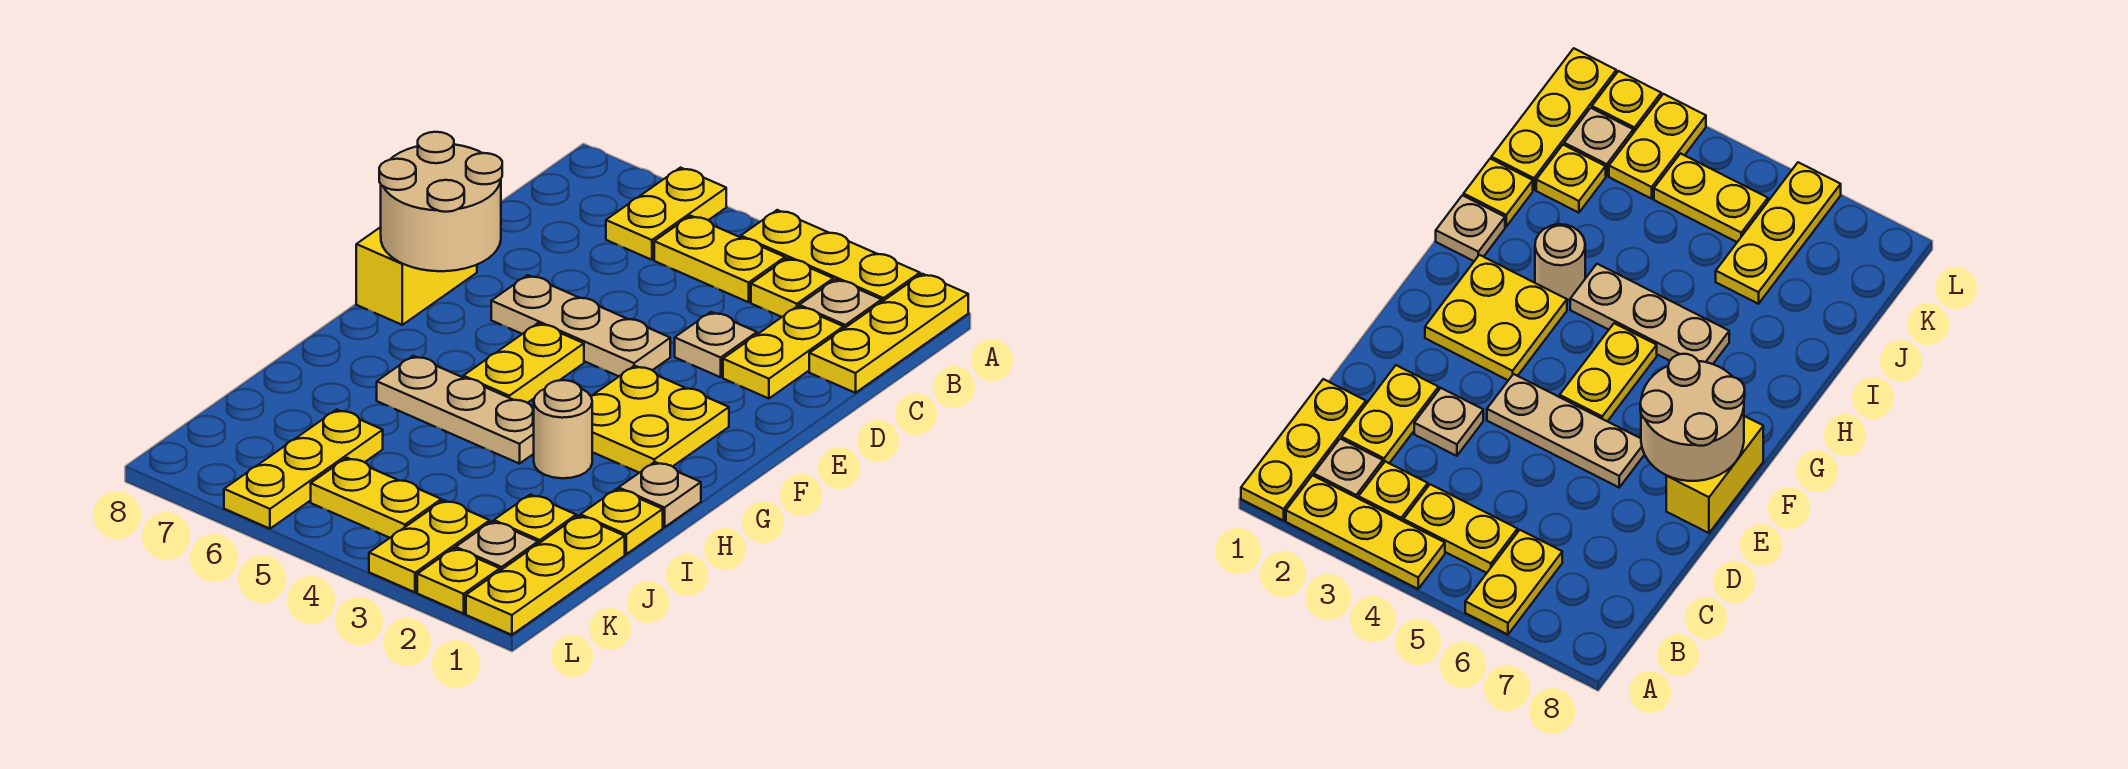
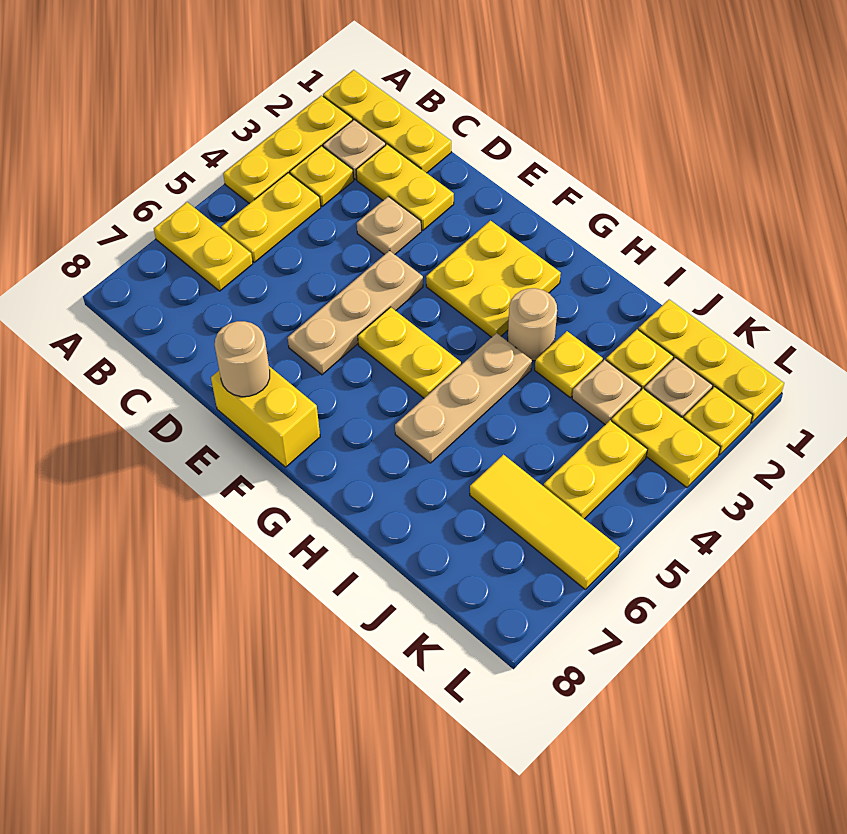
tan 2x2 round brick [379,132,502,271] -> tan 1x1 round brick [215,321,270,397]
tan 1x1 plate [619,462,701,527] -> tan 1x1 plate moved to [572,360,641,425]
yellow 1x1 plate [580,489,663,554] -> yellow 1x1 plate moved to [535,331,603,398]
yellow 1x3 plate [224,410,383,529] -> yellow 1x3 tile [470,455,620,589]

